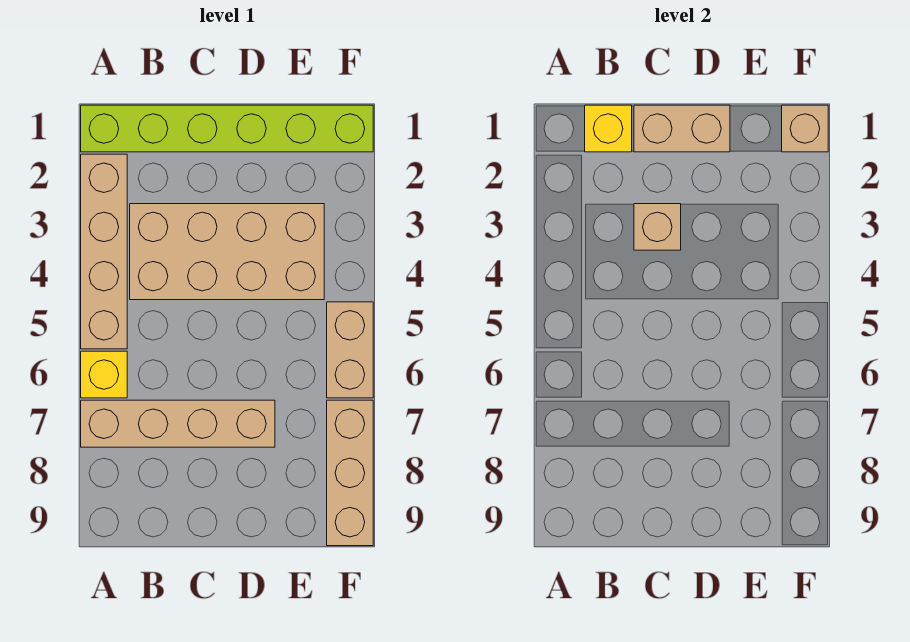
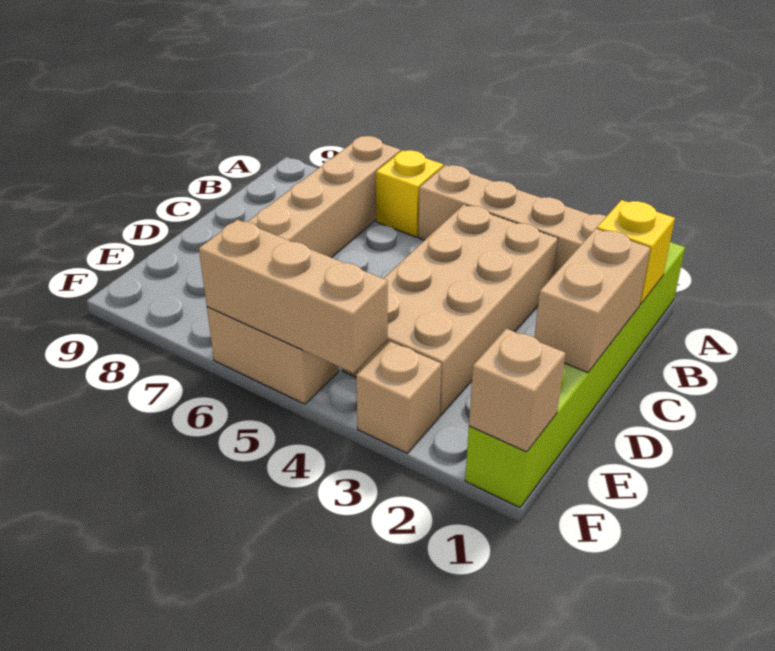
tan 1x1 brick [634,204,681,250] -> tan 1x1 brick moved to [356,341,441,453]
tan 1x3 brick [327,400,373,546] -> tan 1x3 brick moved to [199,220,388,373]

